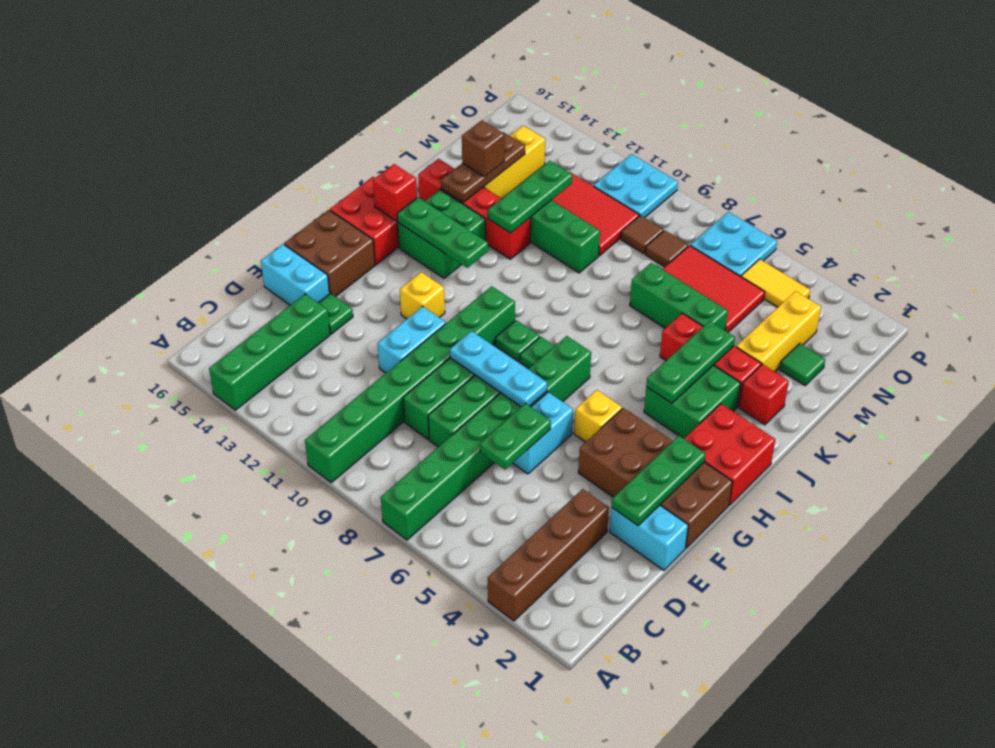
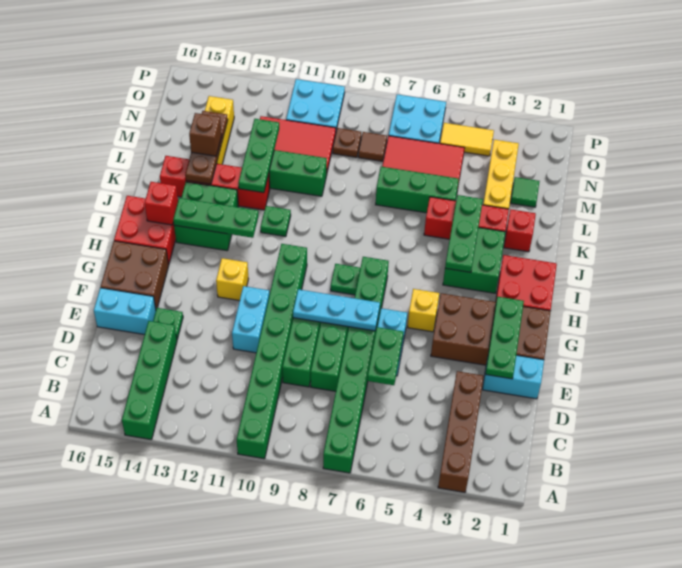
green 1x1 plate [495,320,540,361] -> green 1x1 plate moved to [261,206,291,237]
brown 1x1 tile [621,215,664,254] -> brown 1x1 plate [333,128,361,157]

